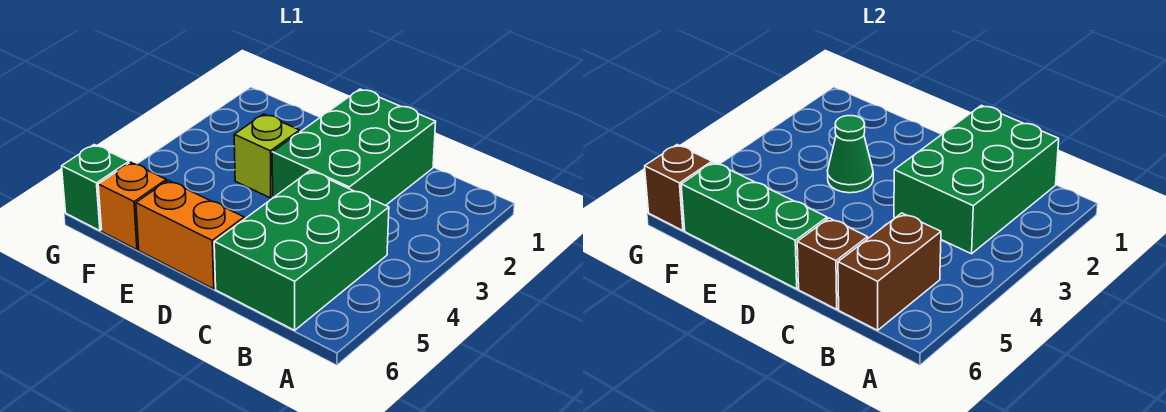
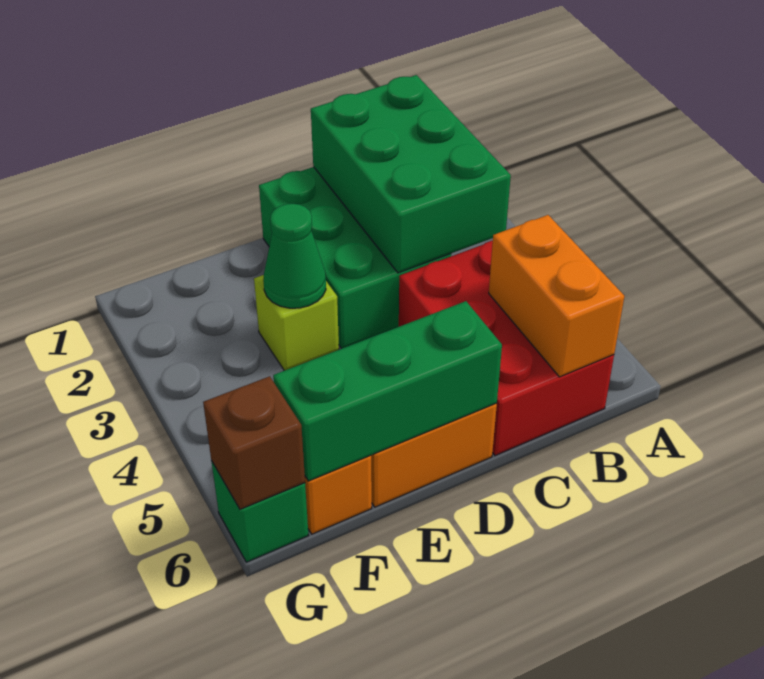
green 2x3 brick [214,171,389,330] -> red 2x3 brick [399,241,614,456]
brown 1x2 brick [838,213,941,330] -> orange 1x2 brick [489,215,624,377]
brown 1x1 brick [797,218,868,309] -> none

